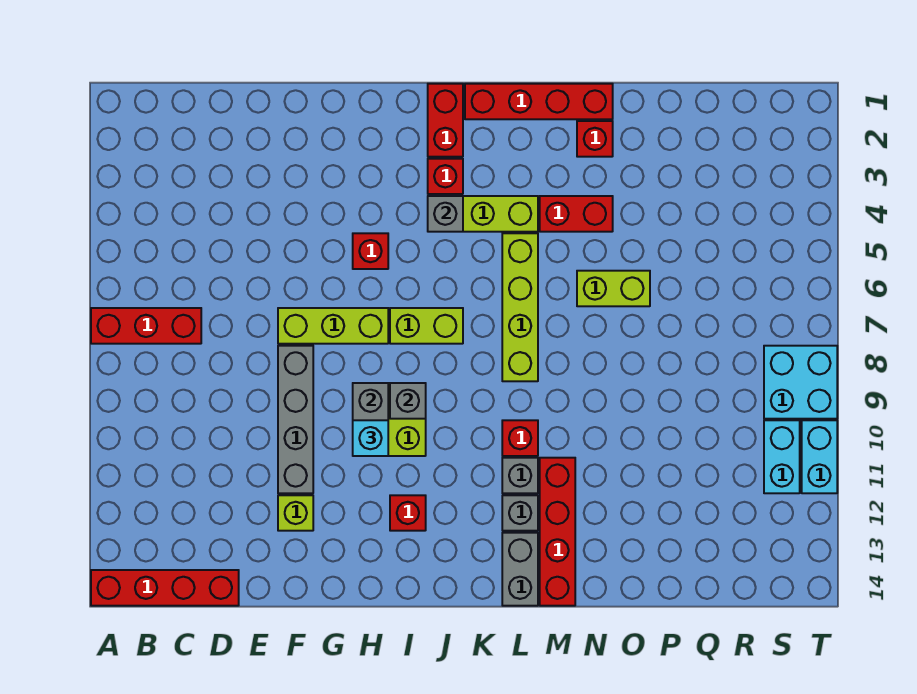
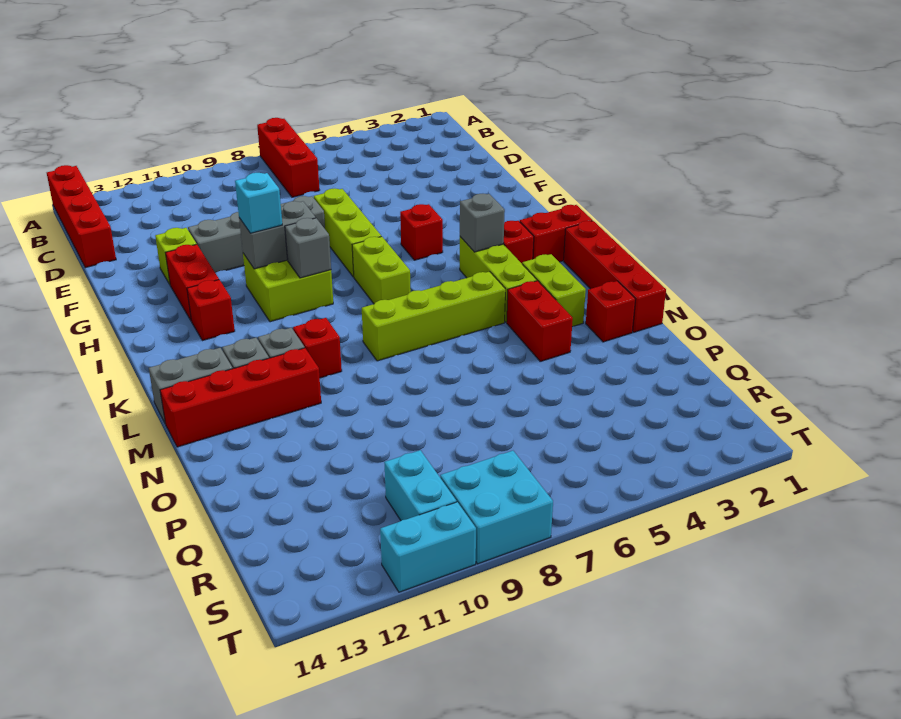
none -> red 1x2 brick [166,244,219,320]
lime 1x2 brick [577,271,650,306] -> lime 1x2 brick moved to [522,254,586,327]
cyan 1x2 brick [764,420,800,493] -> cyan 1x2 brick turned to [384,450,457,521]

